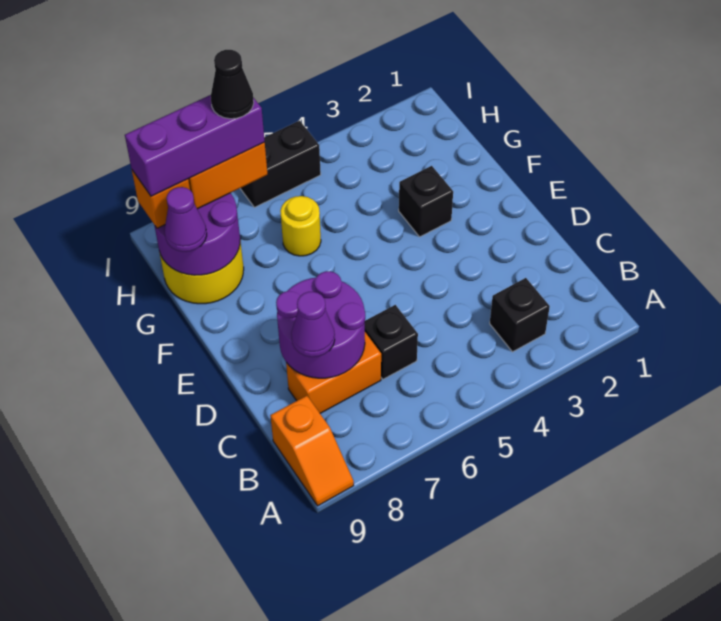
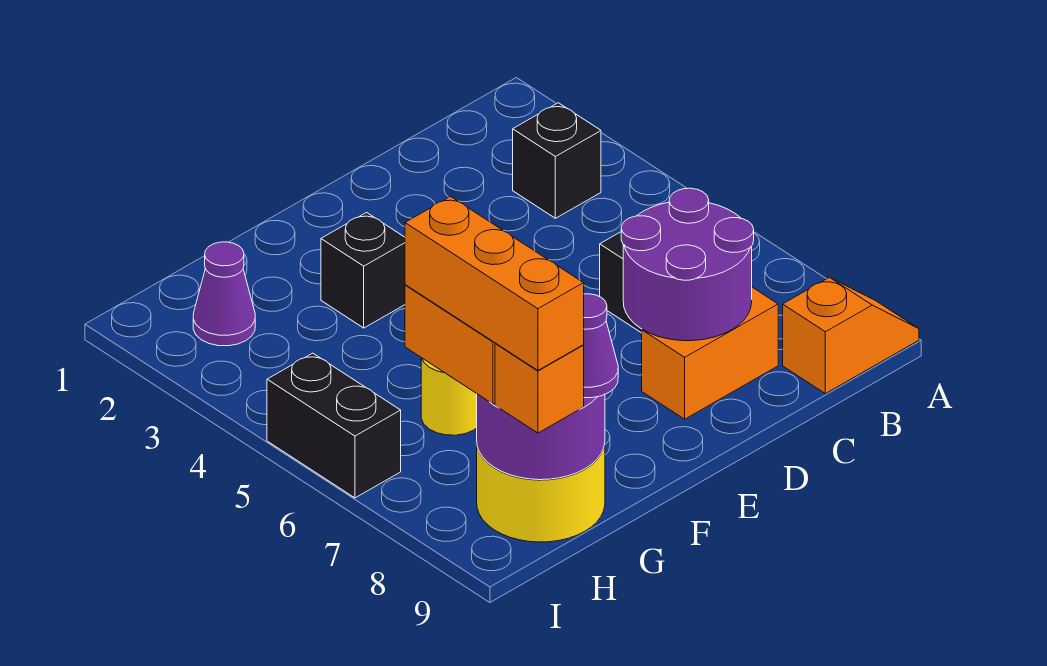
orange 1x2 brick [286,332,381,413] -> orange 1x2 brick turned to [642,287,778,419]
purple 1x1 cone [291,292,335,357] -> purple 1x1 cone moved to [193,242,255,346]
purple 1x3 brick [125,95,265,196] -> orange 1x3 brick [405,197,584,370]
black 1x1 cone [211,50,254,119] -> none

